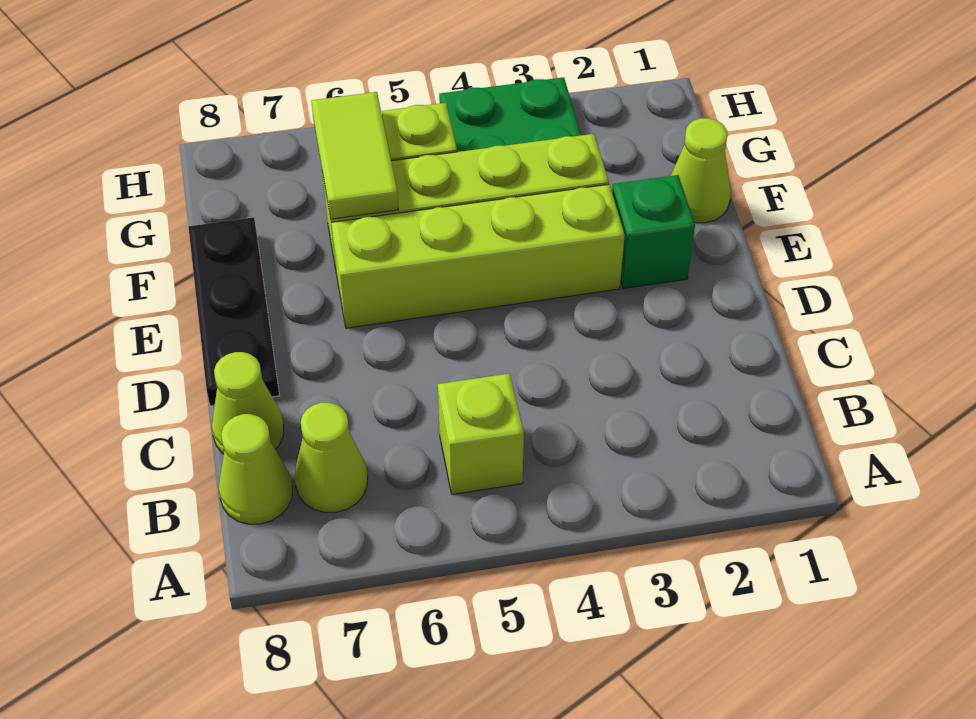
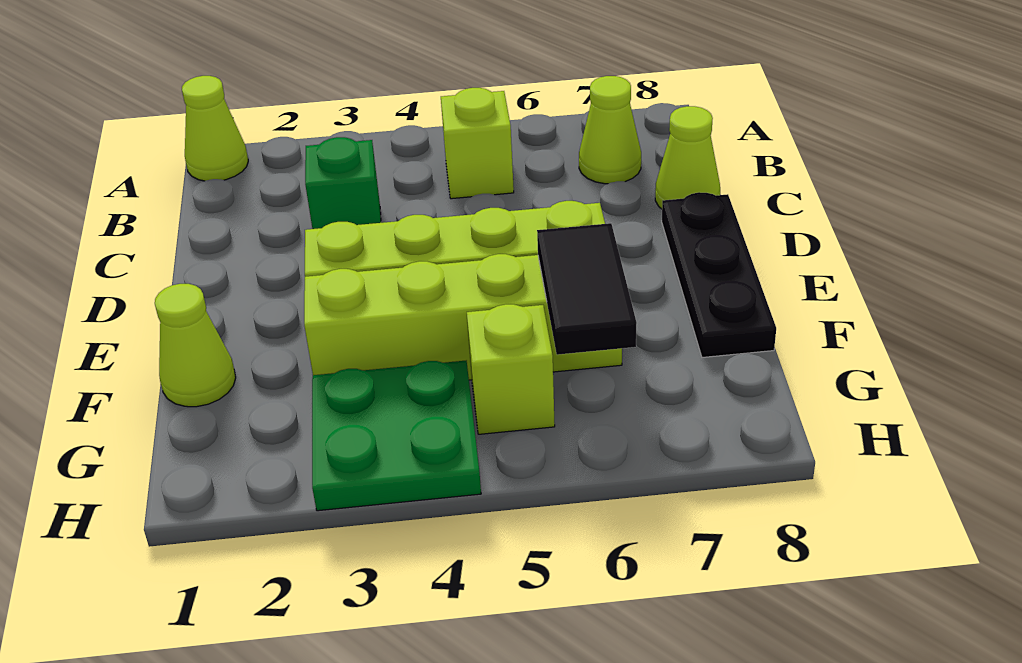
lime 1x1 cone [219,414,292,524] -> lime 1x1 cone moved to [182,76,248,181]
green 1x1 brick [612,175,695,289] -> green 1x1 brick moved to [305,137,381,229]
lime 1x2 tile [311,92,399,219] -> black 1x2 tile [537,223,637,355]

